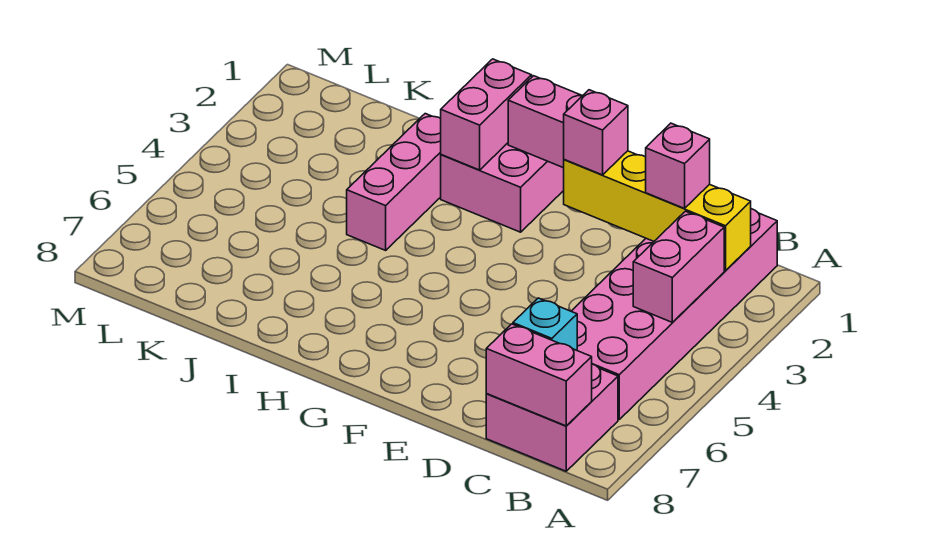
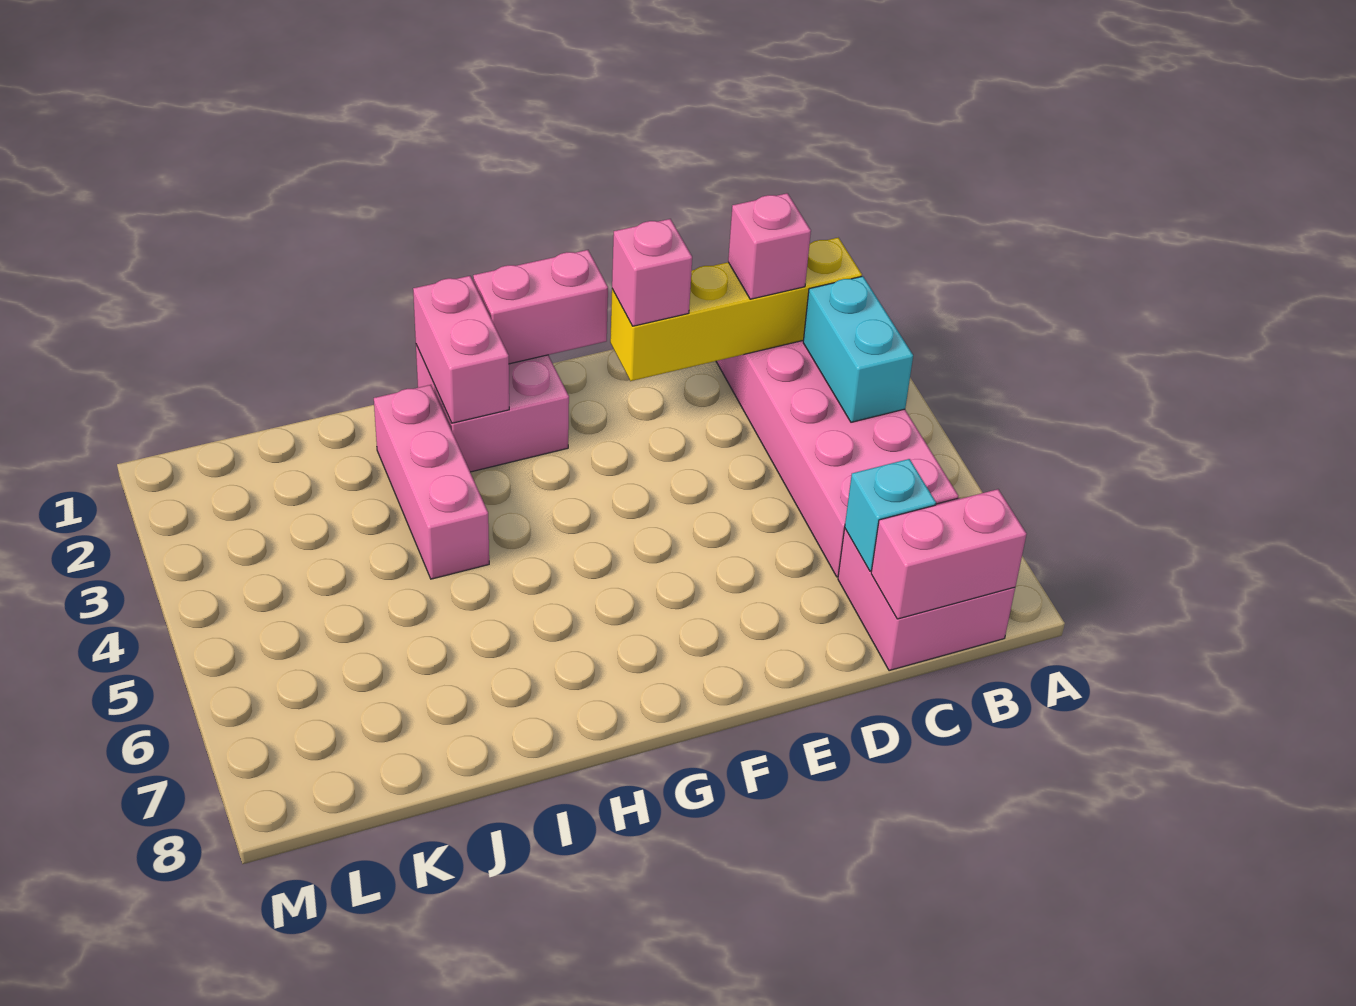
pink 1x2 brick [633,211,724,322] -> cyan 1x2 brick [803,276,913,422]

